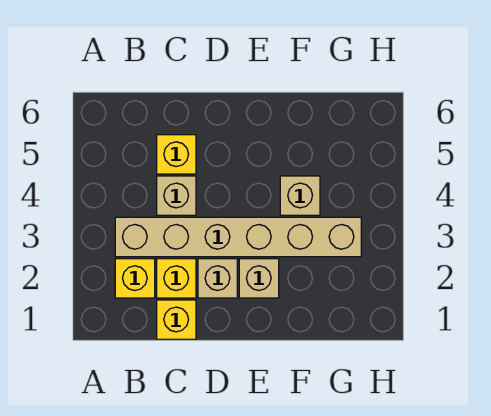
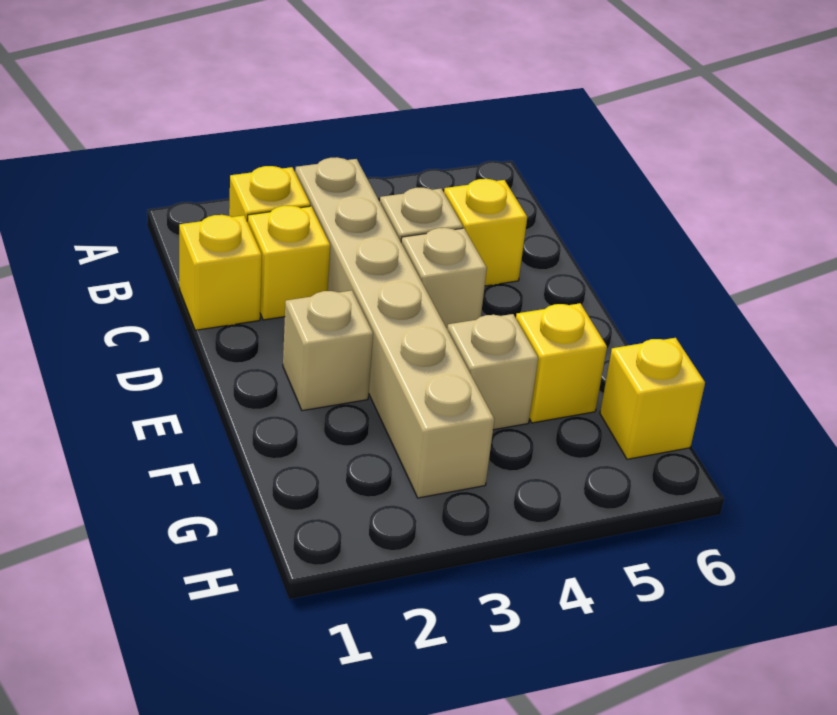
tan 1x1 brick [198,259,237,298] -> tan 1x1 brick moved to [401,228,487,328]
none -> yellow 1x1 brick [516,303,607,423]
none -> yellow 1x1 brick [600,338,705,459]

